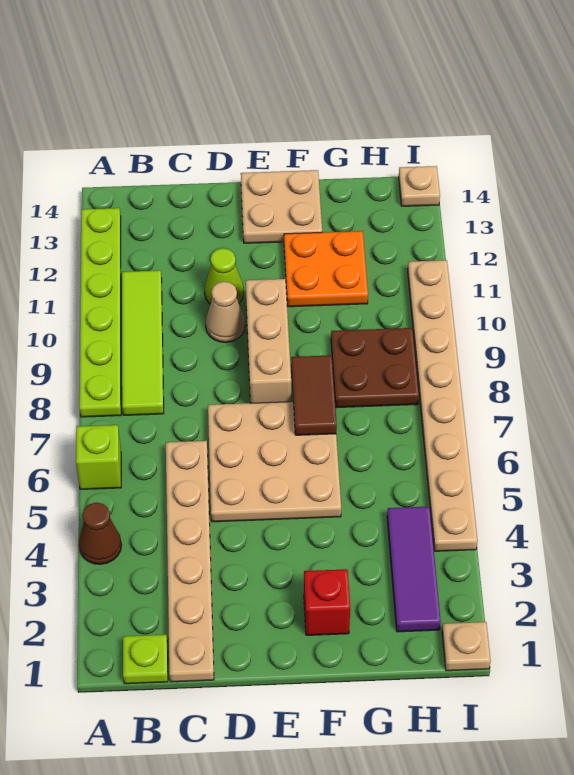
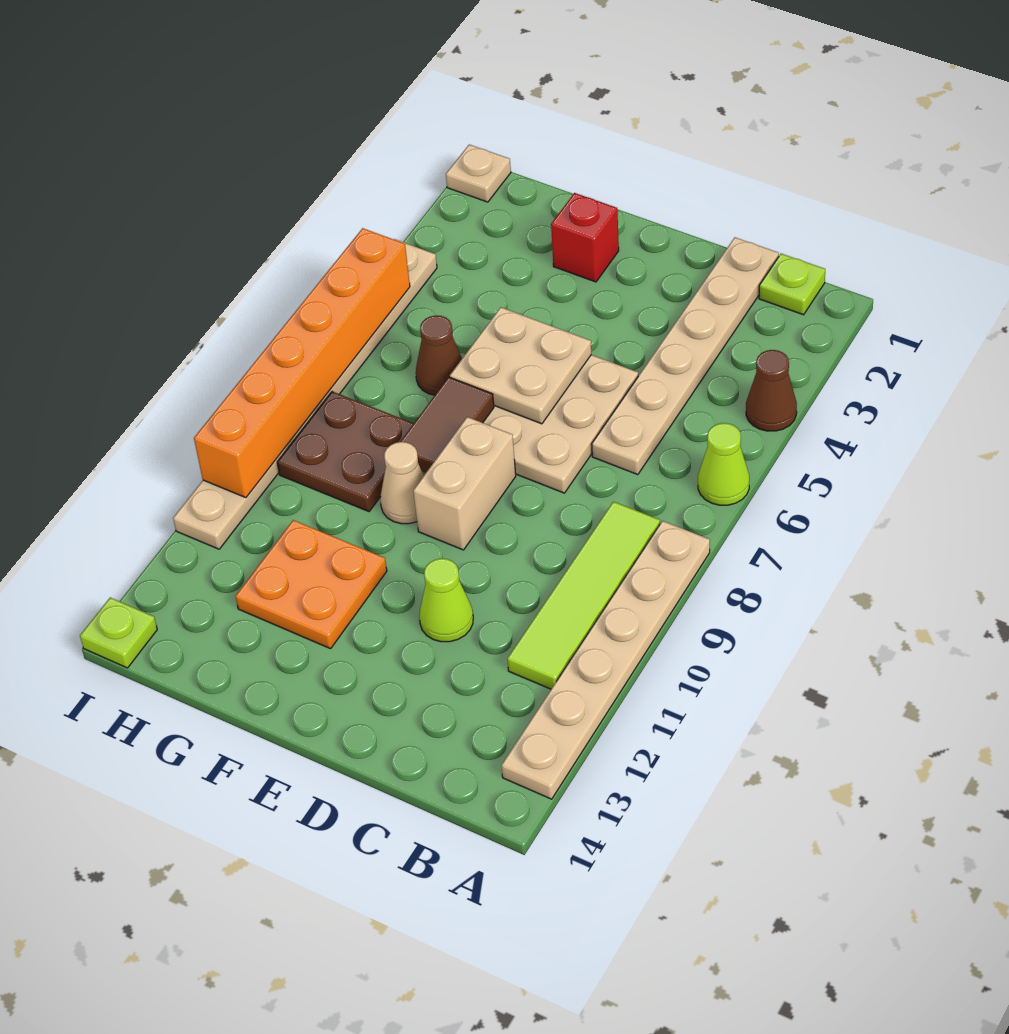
lime 1x1 brick [76,425,121,489] -> lime 1x1 cone [698,423,749,505]
lime 1x6 plate [79,208,121,417] -> tan 1x6 plate [501,521,710,799]
tan 1x1 cone [206,282,245,342] -> tan 1x1 cone moved to [380,442,424,524]
tan 1x3 brick [246,279,291,403] -> tan 1x2 brick [413,417,516,550]
tan 2x2 plate [241,170,322,243] -> tan 2x2 plate moved to [450,307,591,424]
none -> brown 1x1 cone [416,315,462,395]
purple 1x3 tile [387,506,441,632] -> none
none -> orange 1x6 brick [194,228,410,498]
tan 1x1 plate [399,166,440,206] -> lime 1x1 plate [80,598,157,668]

